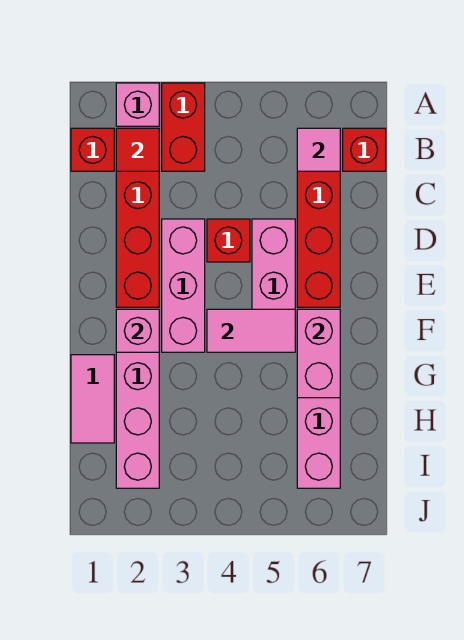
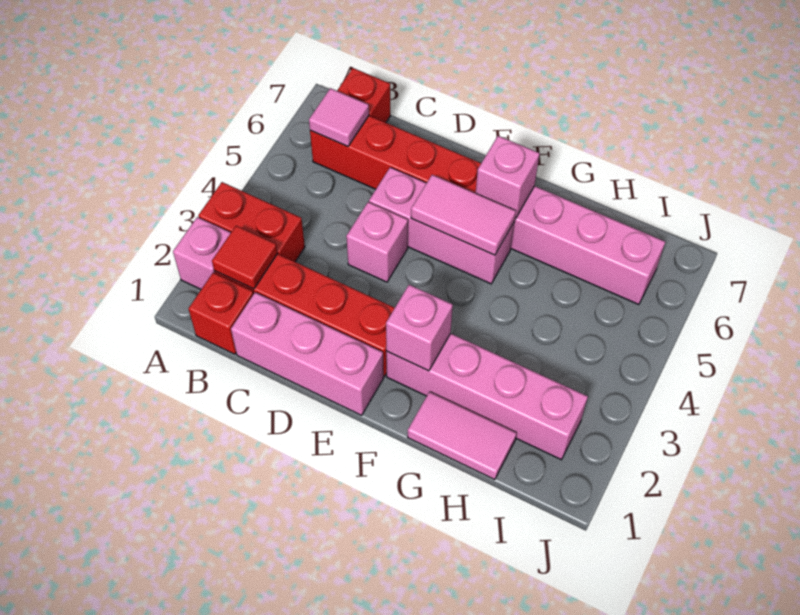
pink 1x3 brick [162,219,205,352] -> pink 1x3 brick moved to [231,292,384,415]
red 1x1 brick [207,219,250,262] -> pink 1x1 brick [346,202,408,282]
pink 1x2 tile [207,309,295,352] -> pink 1x2 tile turned to [411,175,516,255]
pink 1x2 brick [297,309,340,398] -> pink 1x1 brick [476,136,540,219]

